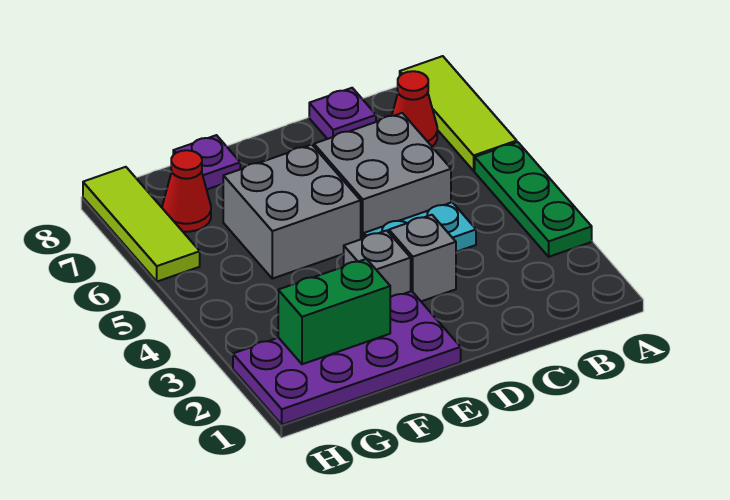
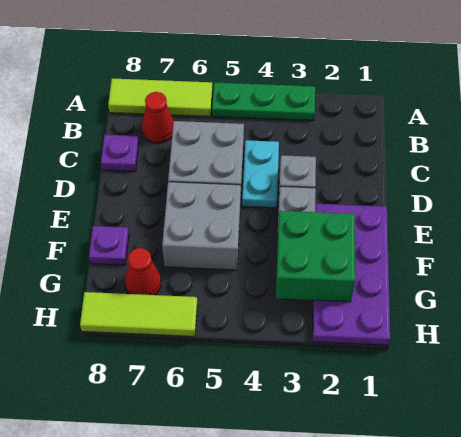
green 1x2 brick [278,259,390,364] -> green 2x2 brick [276,211,355,302]

